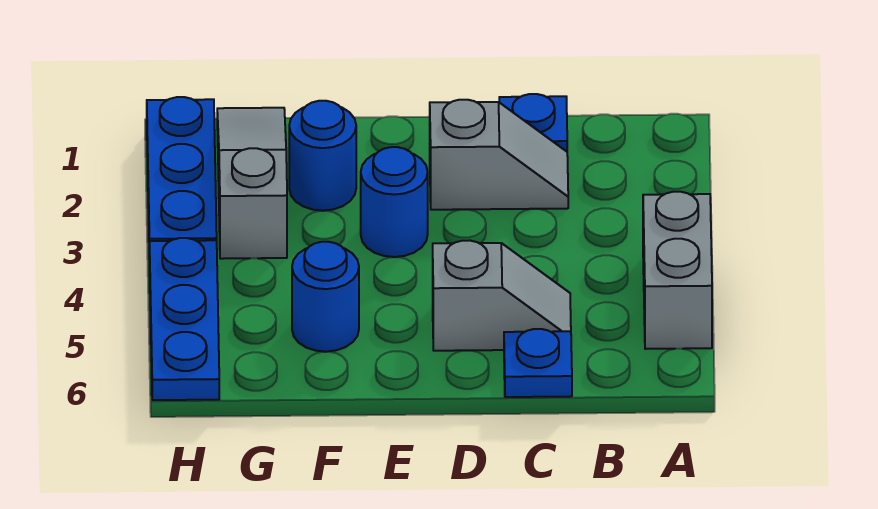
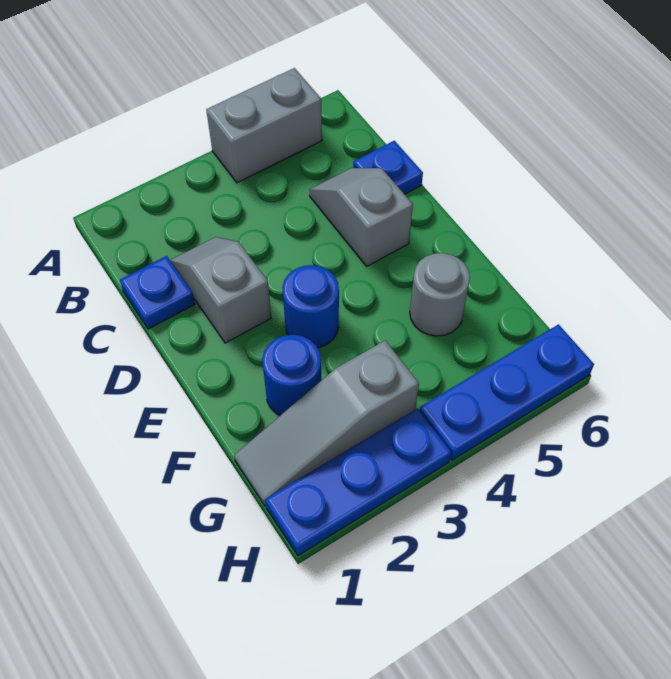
blue 1x1 round brick [292,242,359,352] -> grey 1x1 round brick [410,253,470,336]

